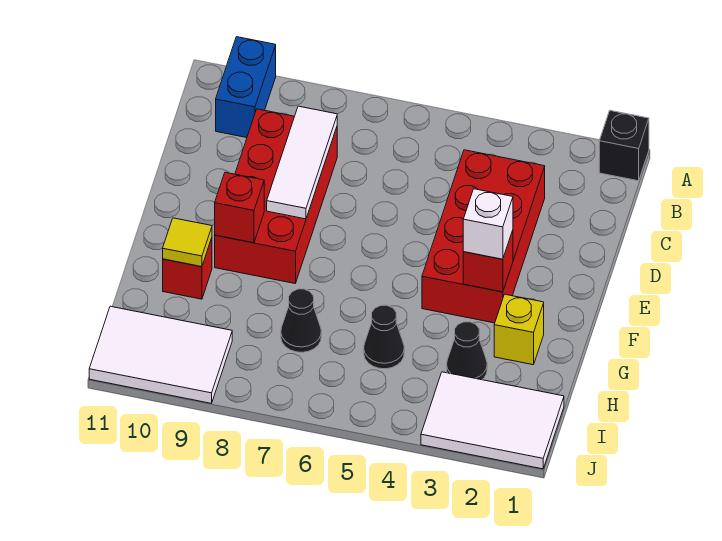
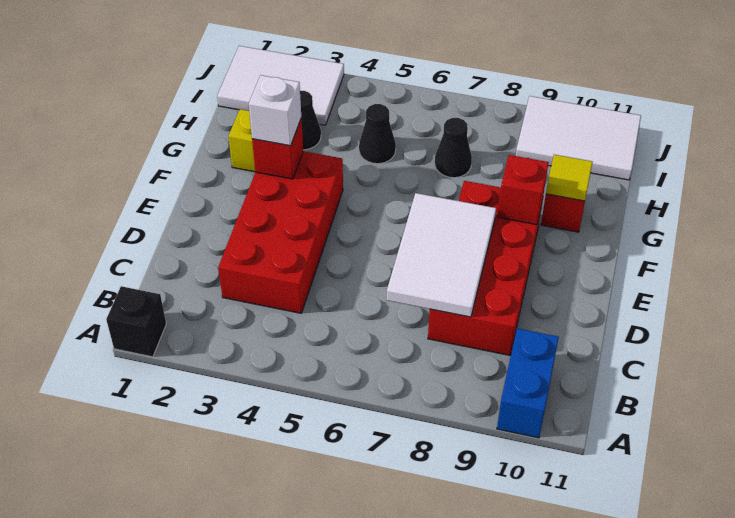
white 1x3 tile [267,106,337,219] -> white 2x3 tile [387,193,496,317]

